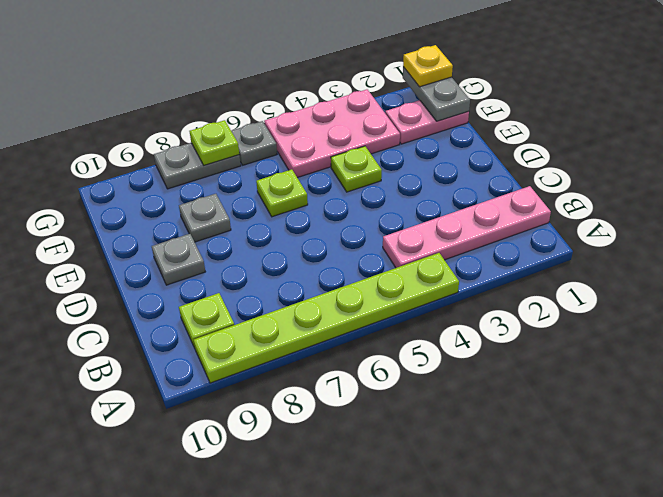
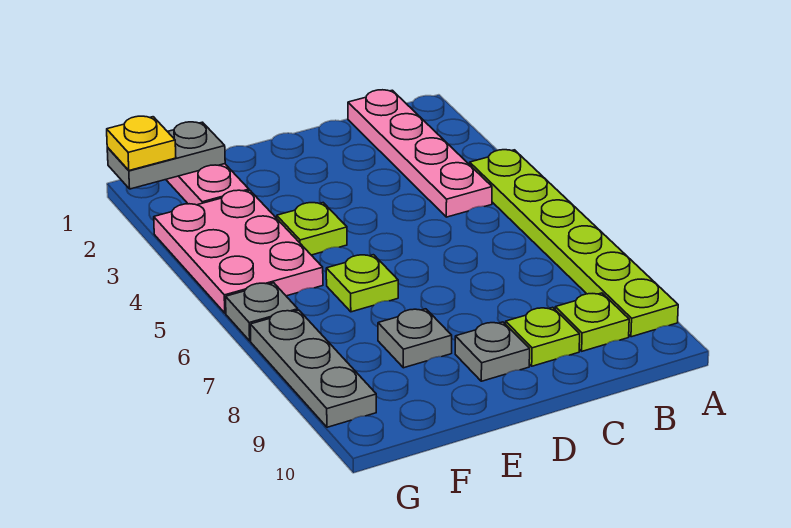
grey 1x2 plate [154,143,241,189] -> grey 1x3 plate [250,310,376,427]
lime 1x1 plate [190,120,239,165] -> lime 1x1 plate moved to [506,307,580,366]

